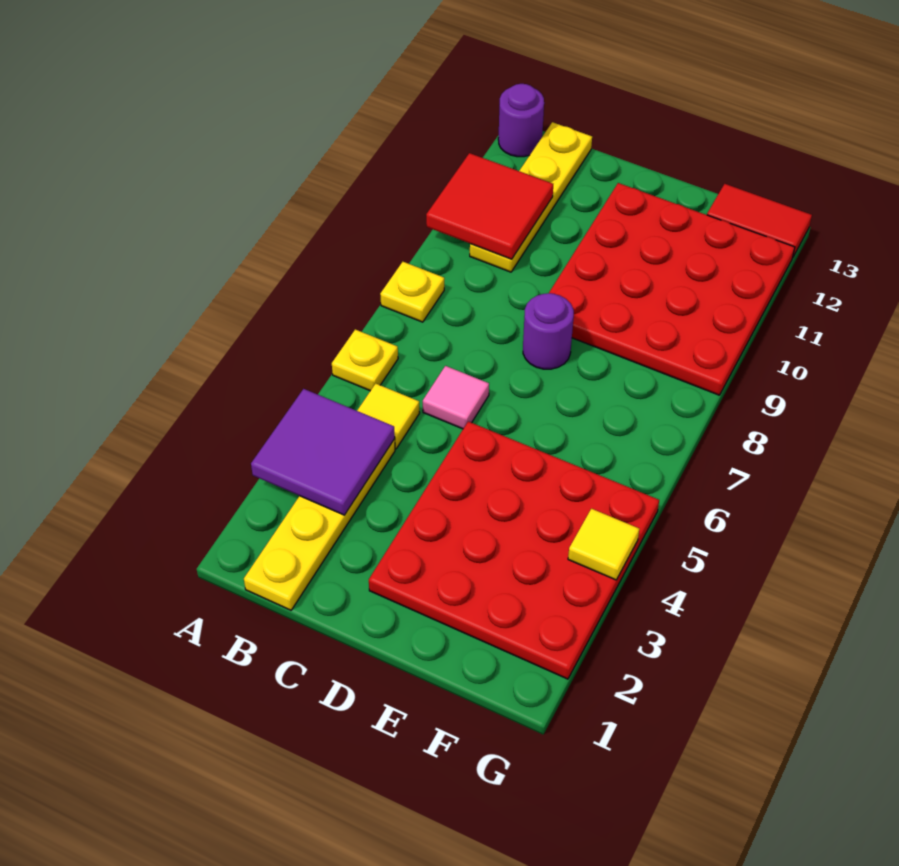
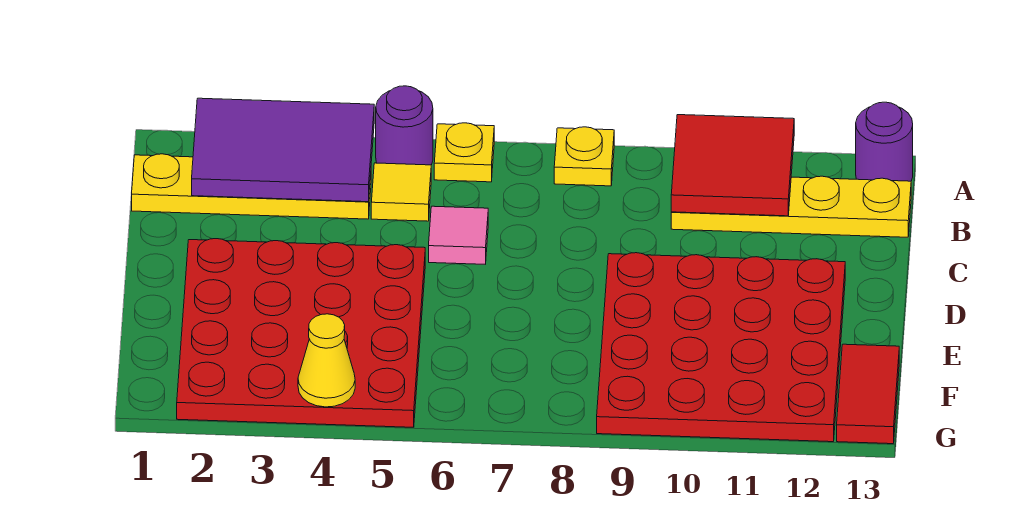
purple 2x2 tile [251,389,395,515] -> purple 2x3 tile [192,98,374,202]
purple 1x1 round brick [523,293,574,369] -> purple 1x1 round brick moved to [376,86,433,165]
yellow 1x1 tile [568,509,639,580] -> yellow 1x1 cone [298,314,355,407]

